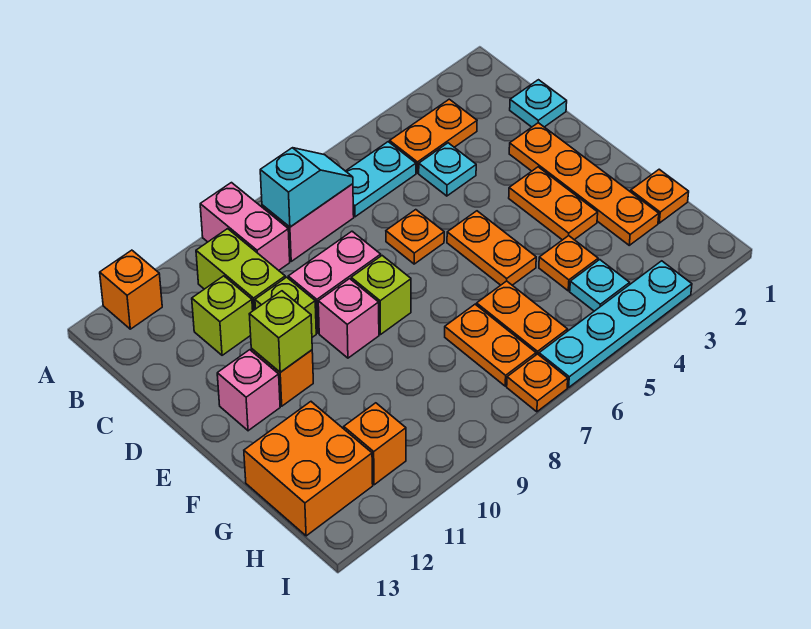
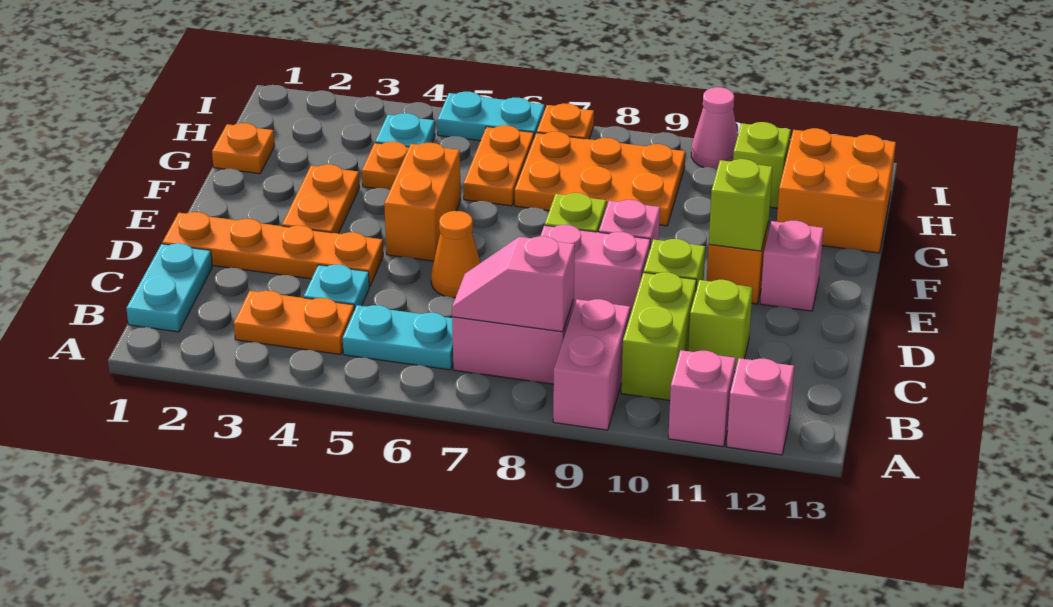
none -> pink 1x1 brick [668,350,736,447]
orange 1x1 brick [100,250,162,329] -> pink 1x1 brick [727,358,794,455]
cyan 1x2 slope [260,148,353,227] -> pink 1x2 slope [452,236,575,332]
cyan 1x1 plate [510,80,567,127] -> cyan 1x2 plate [126,243,212,332]
orange 1x4 plate [509,123,659,245] -> orange 1x4 plate turned to [162,212,383,287]
orange 1x1 plate [386,210,444,264] -> orange 1x1 cone [431,211,480,298]
orange 1x2 plate [447,211,536,285] -> orange 1x2 brick [384,143,461,261]
orange 1x2 plate [445,304,536,386] -> orange 2x3 plate [515,132,685,226]
orange 1x1 brick [344,403,406,485] -> lime 1x1 brick [733,122,791,208]
cyan 1x4 plate [539,261,692,387] -> cyan 1x2 plate [437,92,544,141]
none -> pink 1x1 cone [691,87,738,169]

